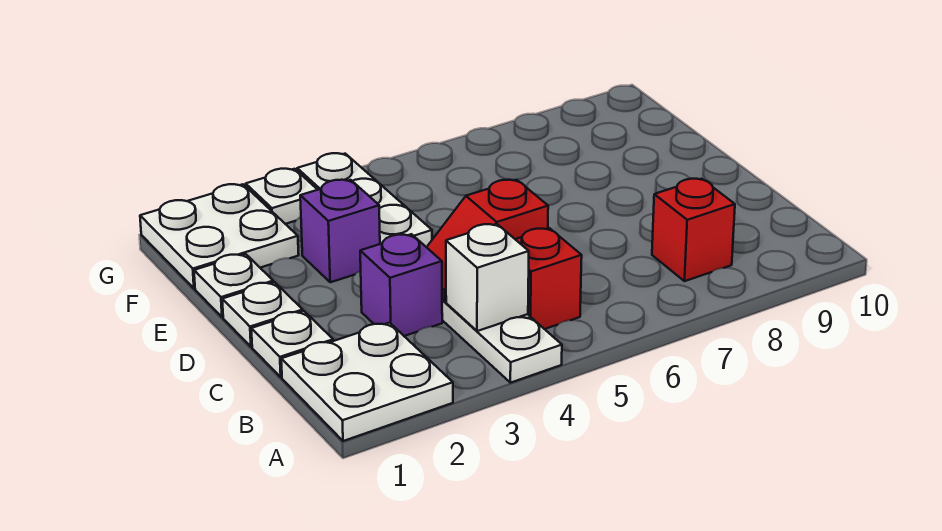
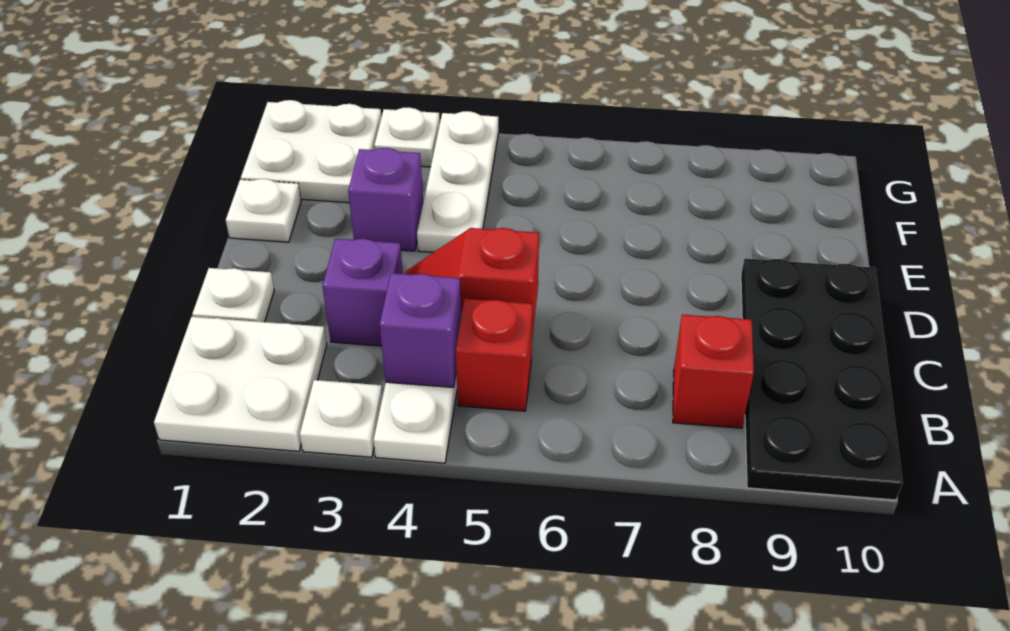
none -> black 2x4 plate [741,259,903,500]
white 1x1 brick [446,224,529,331] -> purple 1x1 brick [380,273,461,387]
white 1x1 plate [222,282,303,347] -> white 1x1 plate moved to [300,380,383,457]

